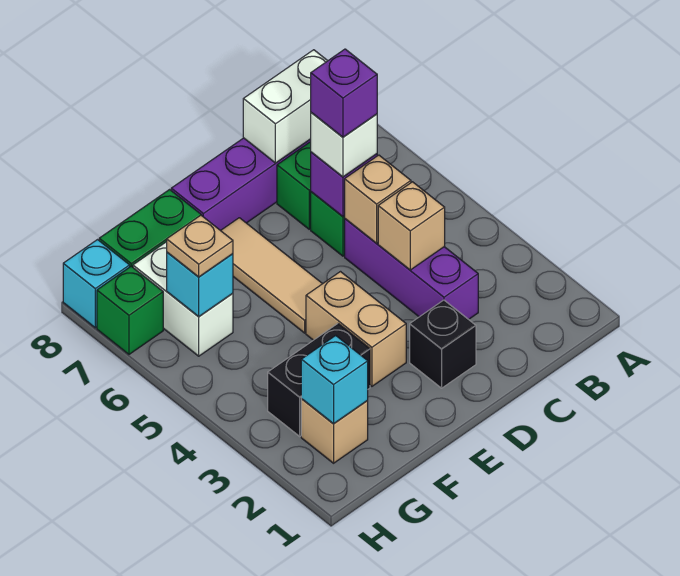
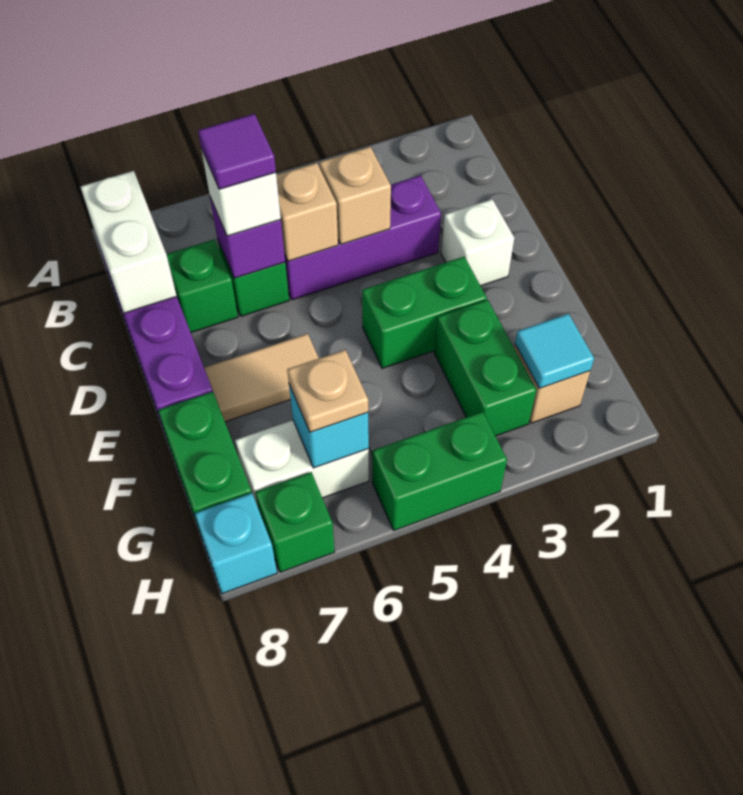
purple 1x1 brick [311,49,377,137] -> purple 1x1 tile [198,114,276,189]
black 1x1 brick [410,300,476,388] -> white 1x1 brick [441,199,514,286]
tan 1x2 brick [306,272,406,386] -> green 1x2 brick [362,257,487,368]
tan 1x3 tile [221,218,322,333] -> tan 1x2 tile [204,334,319,422]
black 1x2 brick [268,324,370,436] -> green 1x2 brick [434,300,536,436]
cyan 1x1 brick [301,336,368,424] -> cyan 1x1 tile [515,314,594,388]
none -> green 1x2 brick [372,412,507,530]

